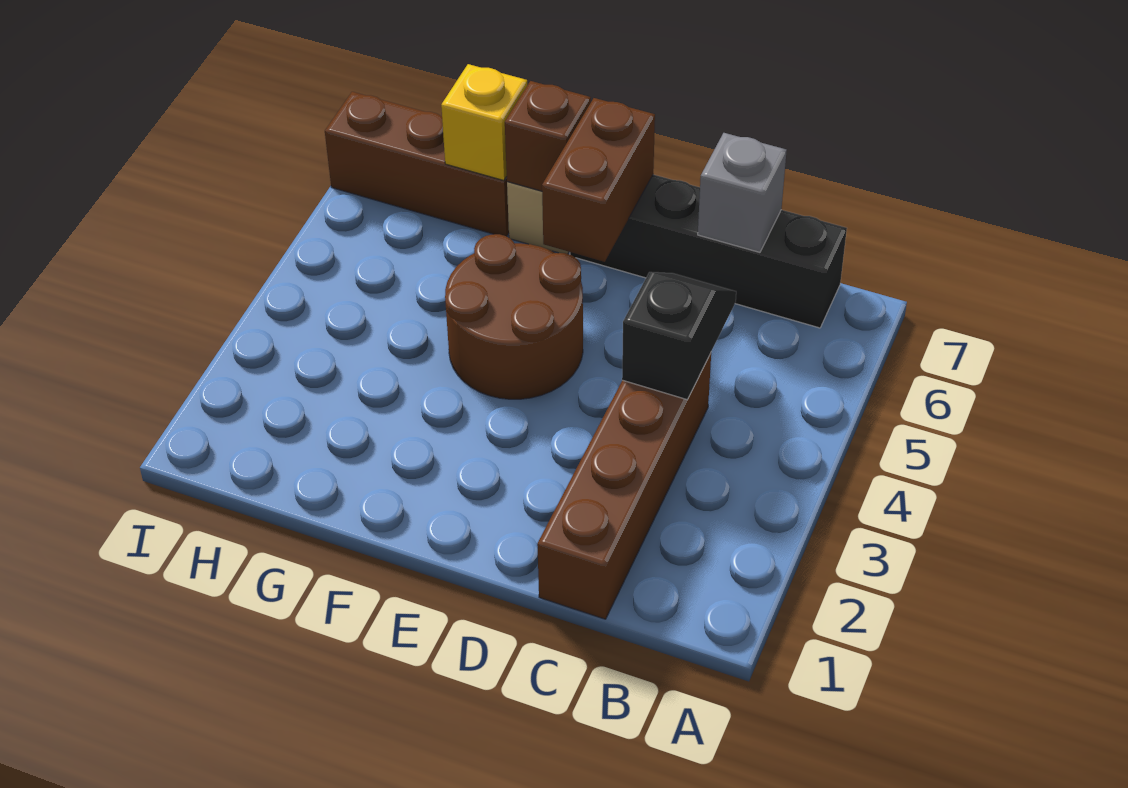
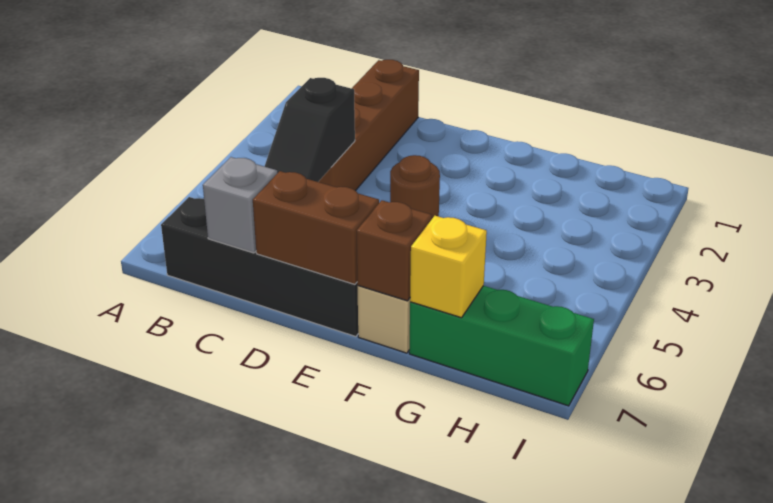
brown 2x2 round brick [445,234,583,399] -> brown 1x1 round brick [390,155,440,218]
brown 1x2 brick [542,98,655,262] -> brown 1x2 brick turned to [253,171,379,284]
brown 1x3 brick [325,92,509,236] -> green 1x3 brick [409,286,594,406]

